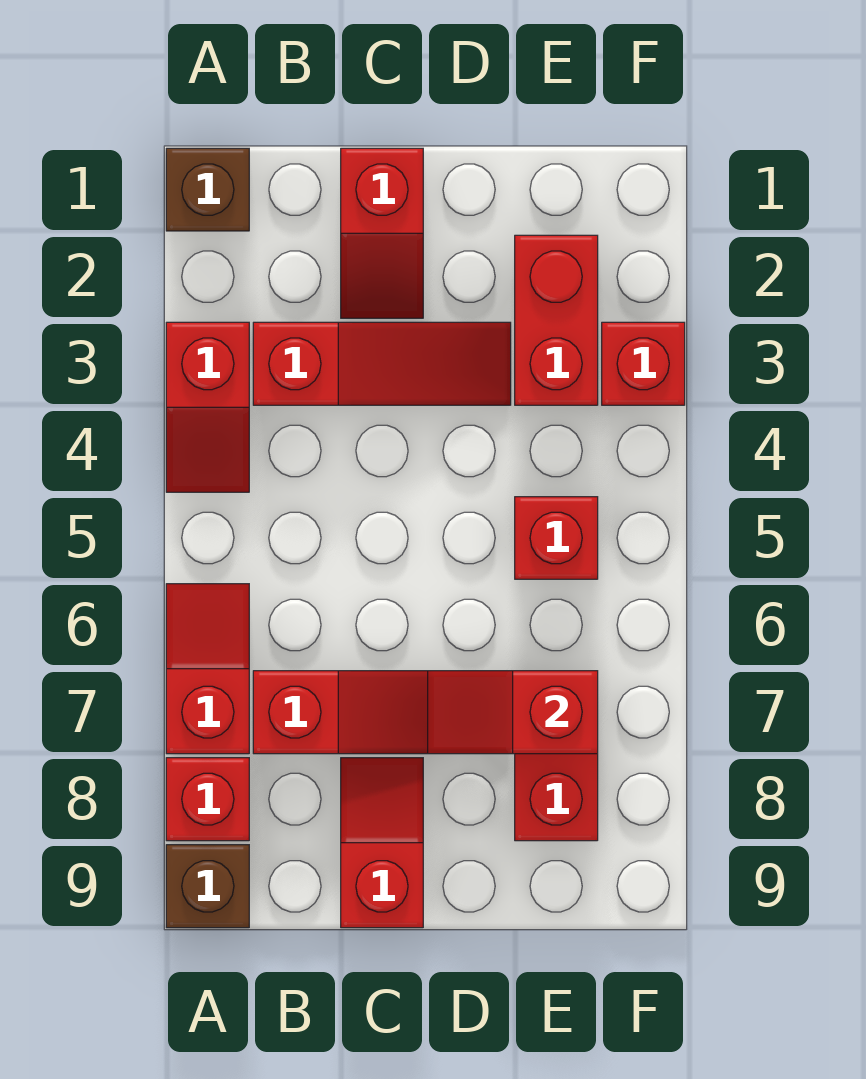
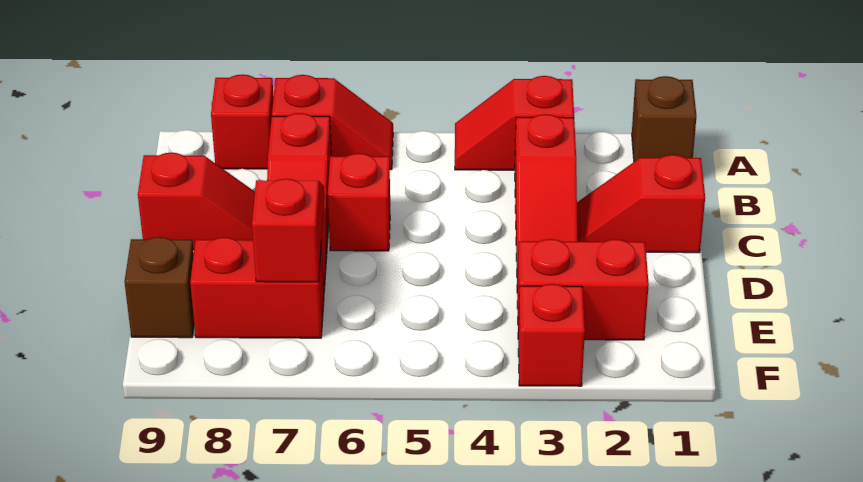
brown 1x1 brick [166,845,249,928] -> brown 1x1 brick moved to [125,237,194,338]
red 1x1 brick [515,497,598,579] -> red 1x1 brick moved to [328,153,390,251]

